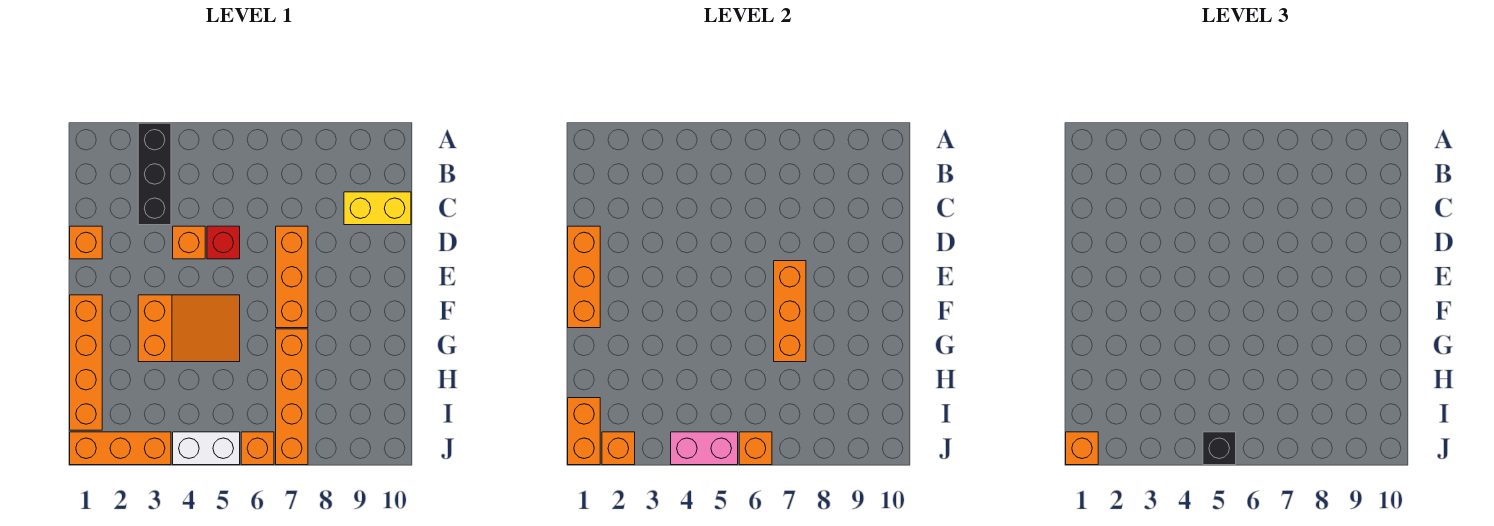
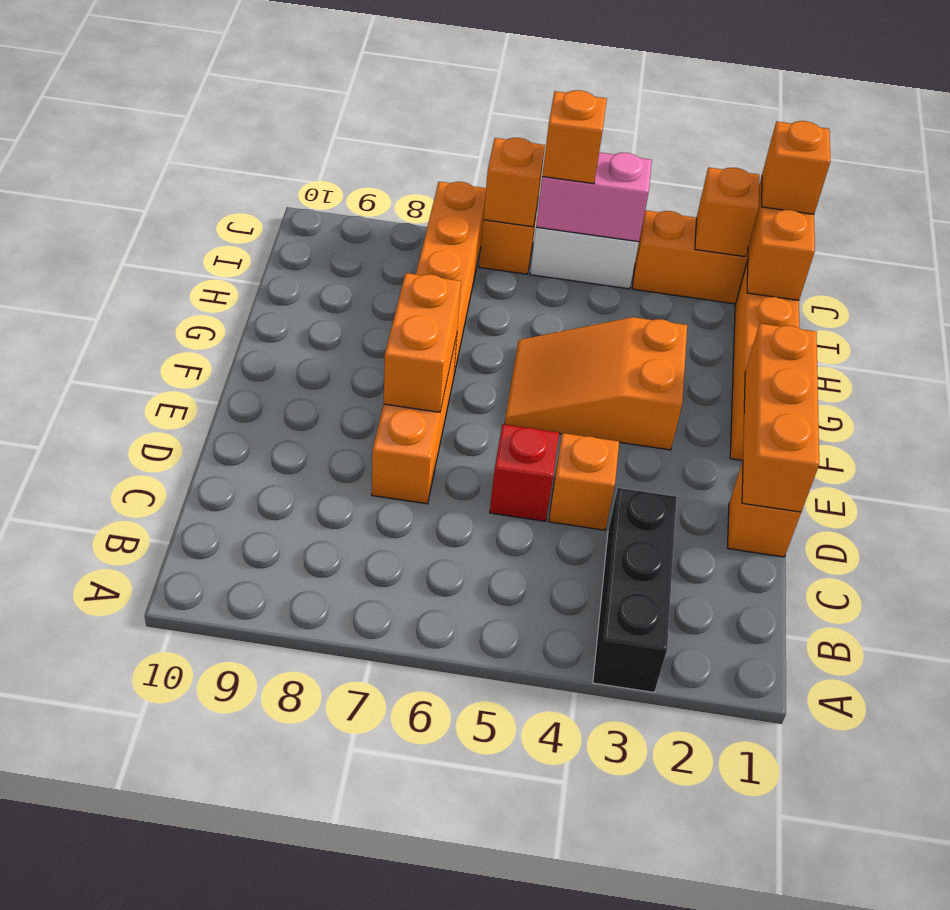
yellow 1x2 brick [344,192,411,225] -> none
orange 1x3 brick [774,261,806,362] -> orange 1x2 brick [384,273,461,412]
black 1x1 brick [1203,432,1236,465] -> orange 1x1 brick [542,90,607,184]

